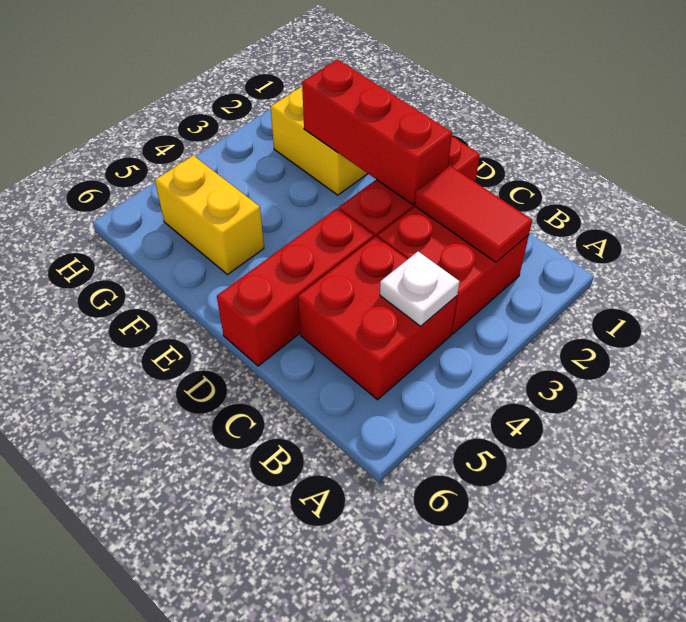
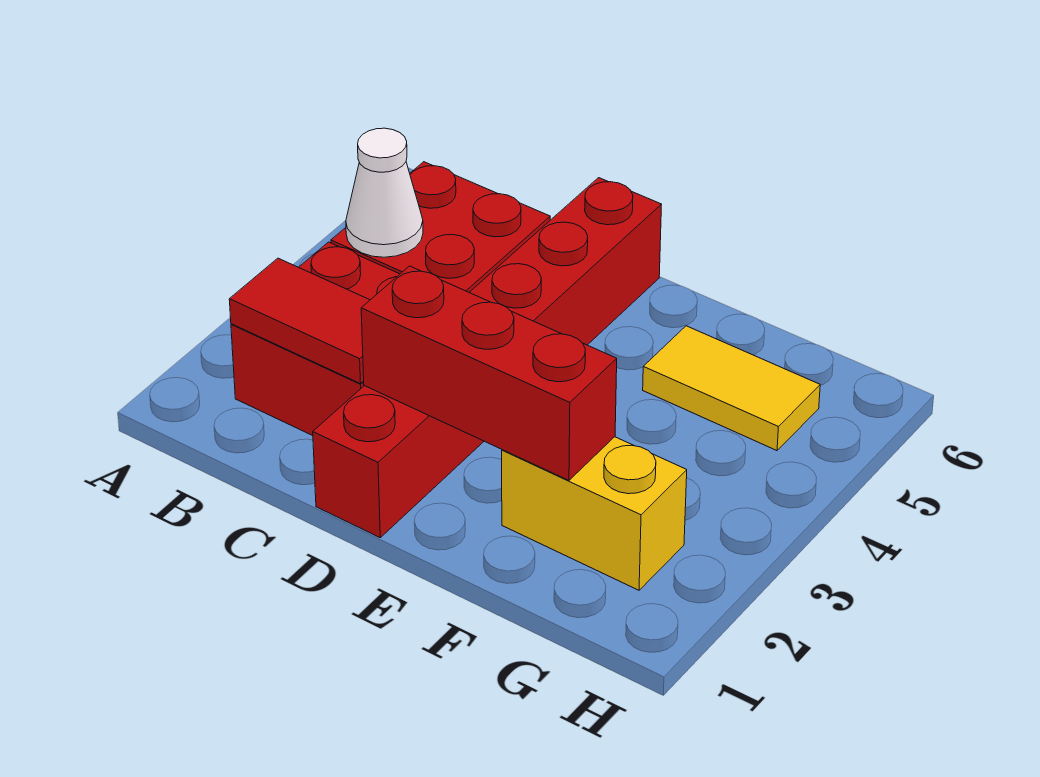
white 1x1 plate [380,251,460,326] -> white 1x1 cone [346,128,423,257]
yellow 1x2 brick [155,156,264,275] -> yellow 1x2 tile [643,326,820,451]

